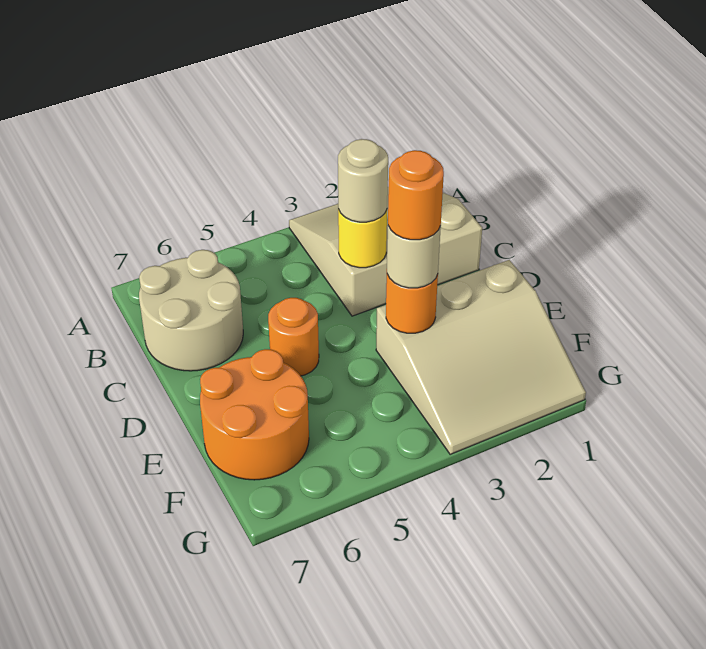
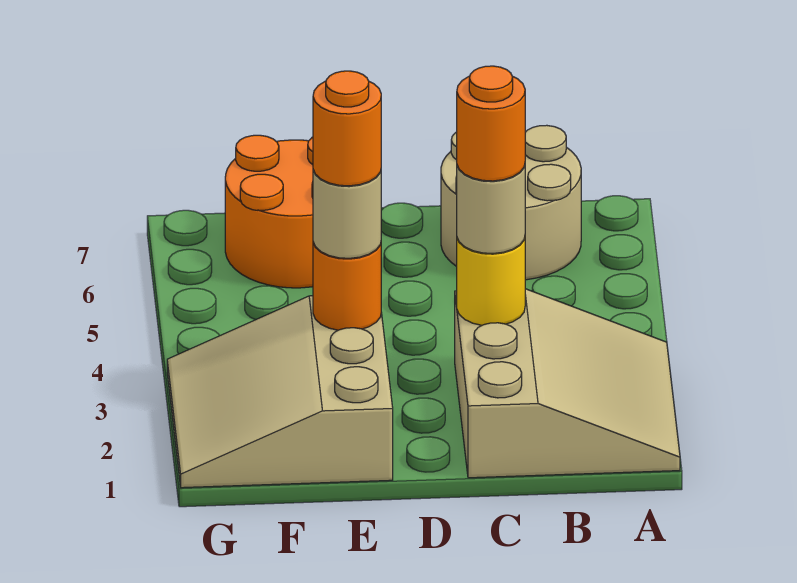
orange 1x1 round brick [268,298,319,376] -> orange 1x1 round brick moved to [457,66,525,181]

